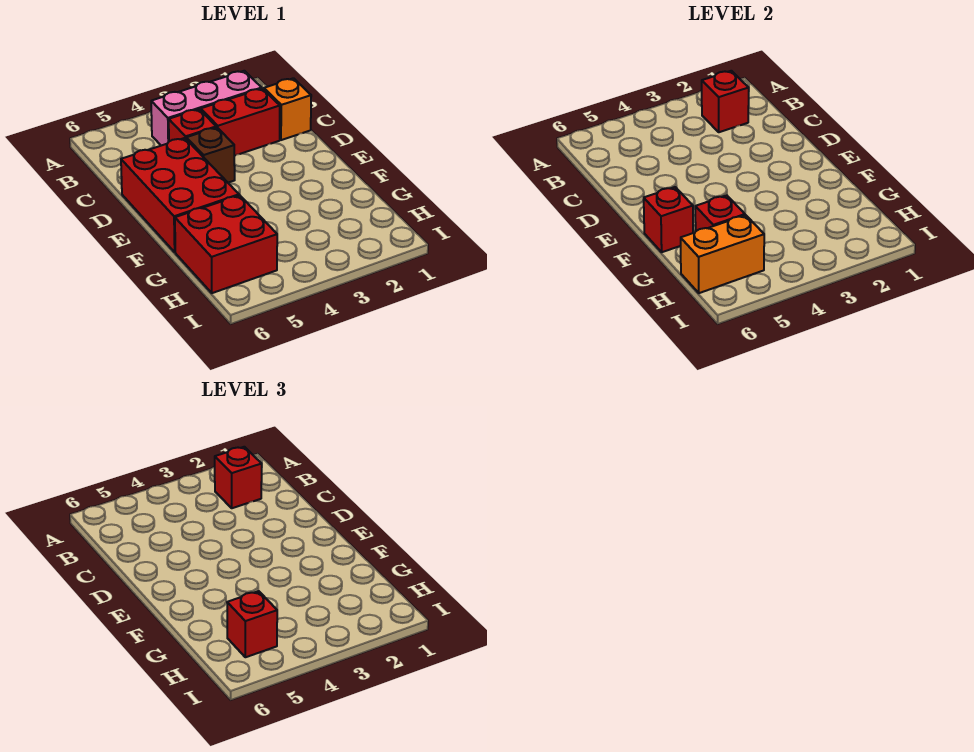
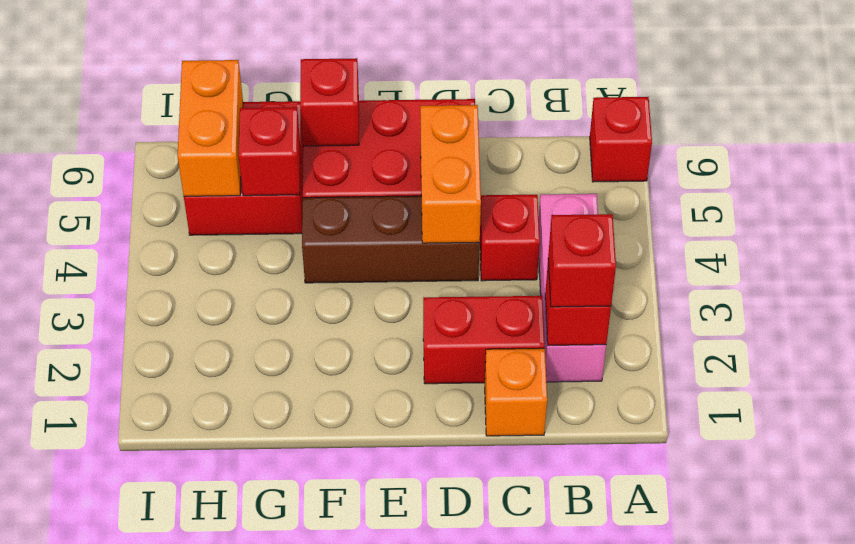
red 1x2 brick [201,88,280,156] -> red 1x2 brick turned to [423,296,545,384]
brown 1x1 brick [186,127,235,183] -> brown 1x3 brick [302,196,480,283]
none -> orange 1x2 brick [420,105,481,243]
red 1x1 brick [227,591,277,657] -> red 1x1 brick moved to [590,97,652,182]

